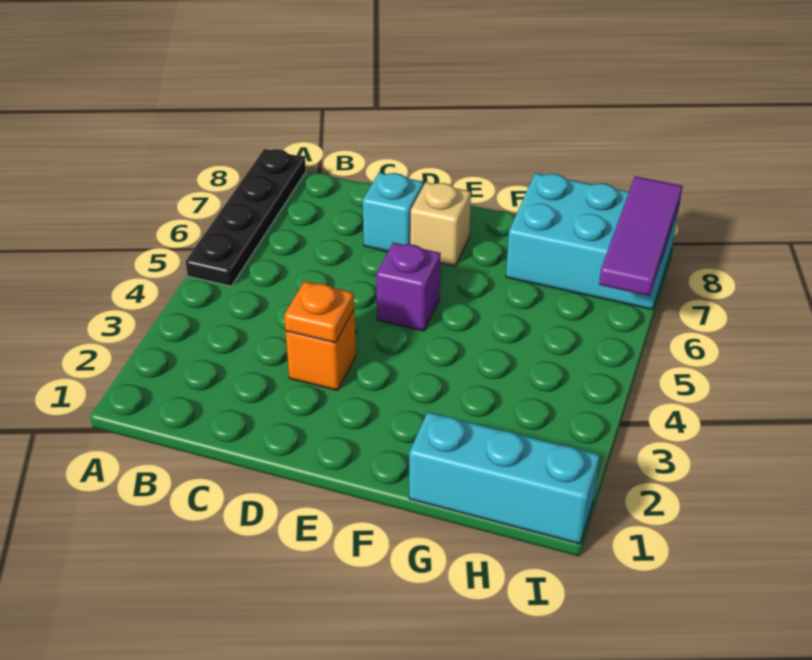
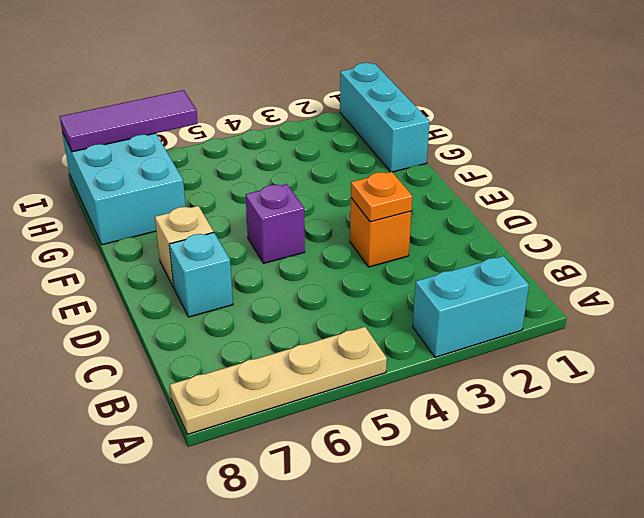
none -> cyan 1x2 brick [413,256,529,357]
black 1x4 plate [186,149,306,286] -> tan 1x4 plate [170,327,387,434]

